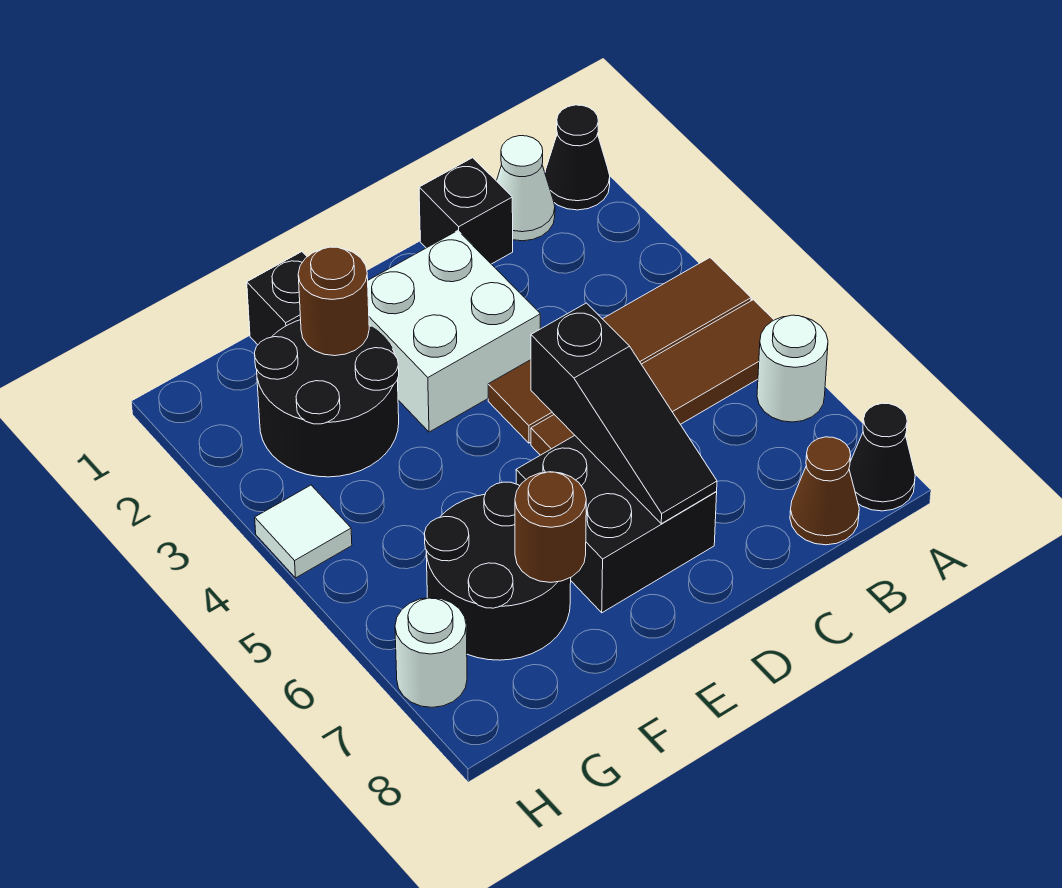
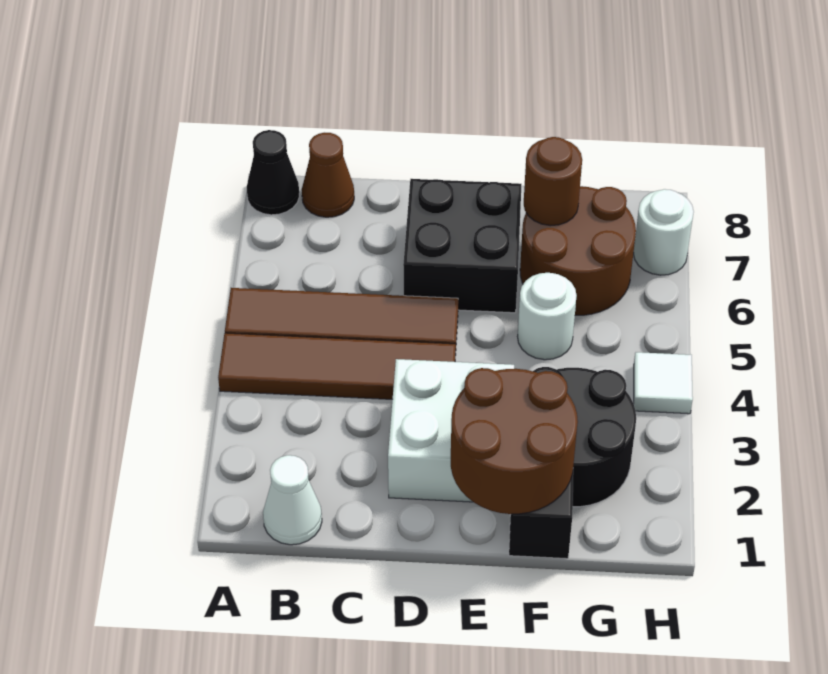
black 1x1 cone [545,105,610,210] -> none
white 1x1 round brick [757,315,828,422] -> white 1x1 round brick moved to [518,273,577,360]
black 1x1 brick [419,158,513,264] -> none
black 1x3 slope [531,303,717,524] -> none
brown 1x1 round brick [298,247,369,356] -> brown 2x2 round brick [451,368,578,514]
black 2x2 round brick [424,482,571,660] -> brown 2x2 round brick [520,186,636,315]

